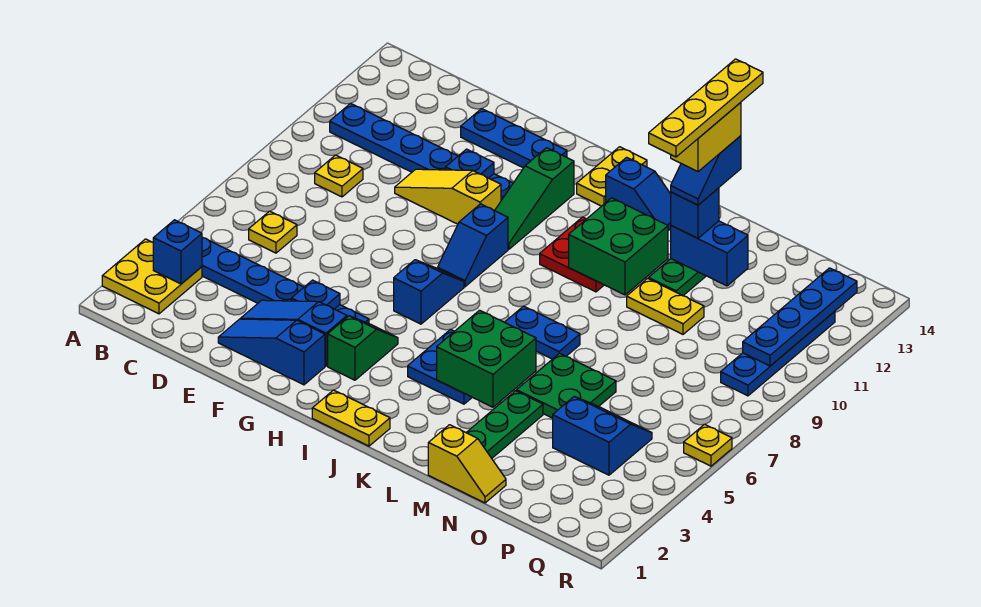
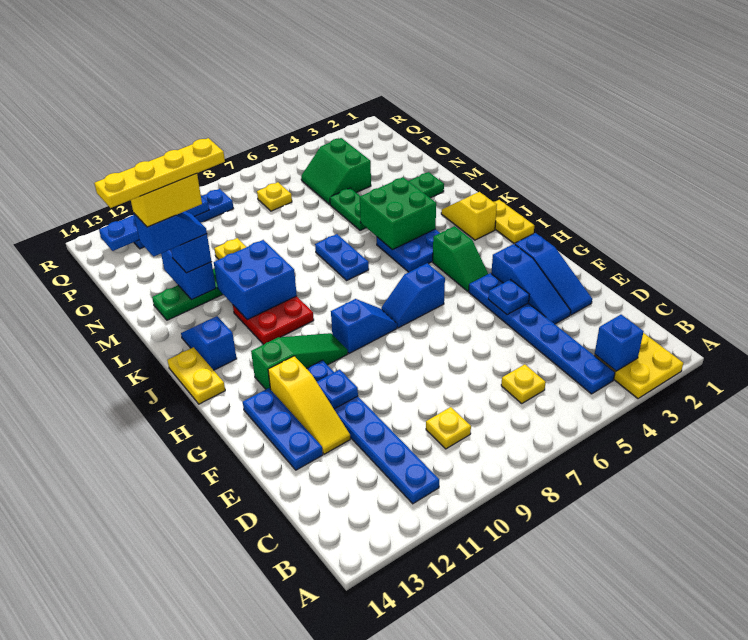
yellow 1x3 slope [395,169,501,224] -> yellow 1x3 slope moved to [268,356,350,454]
green 1x2 slope [328,316,398,380] -> green 1x2 slope turned to [433,226,488,291]
yellow 1x2 plate [577,147,647,206] -> yellow 1x2 plate turned to [167,347,225,404]
green 2x2 brick [569,198,668,295] -> blue 2x2 brick [214,240,297,320]
yellow 1x2 slope [428,425,506,503] -> yellow 1x2 slope moved to [441,192,497,240]
green 2x2 plate [517,353,616,418] -> green 1x2 plate [330,188,366,230]
blue 2x2 slope [553,397,652,475] -> green 2x2 slope [301,138,371,204]
yellow 1x1 plate [684,424,732,466] -> yellow 1x1 plate moved to [257,182,292,211]

